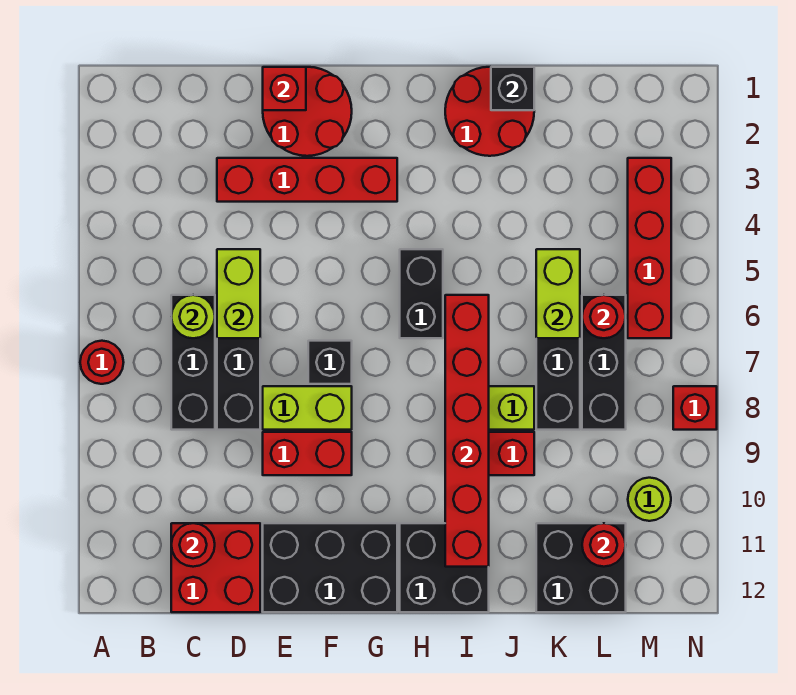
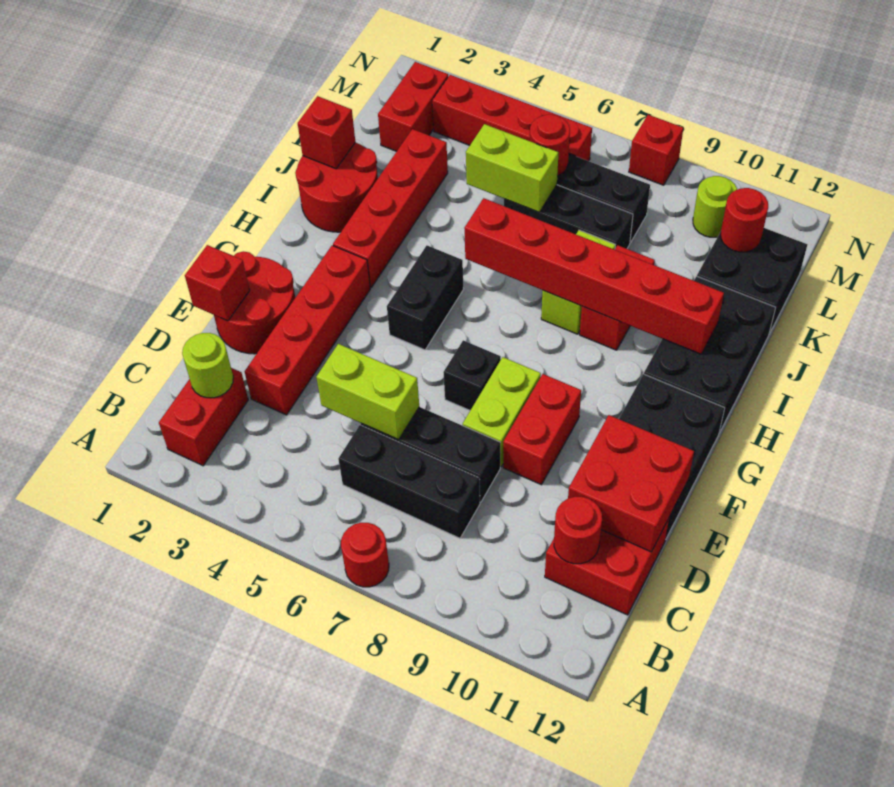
none -> red 1x2 brick [159,368,248,466]
lime 1x1 round brick [171,295,215,338] -> lime 1x1 round brick moved to [182,333,233,398]
none -> red 2x2 brick [568,415,694,552]
none -> red 1x4 brick [333,129,448,287]
black 1x2 brick [400,249,443,338] -> black 1x2 brick turned to [387,246,463,350]
black 2x2 brick [400,523,489,612] -> black 2x3 brick [644,276,776,433]
black 1x1 brick [491,67,534,110] -> red 1x1 brick [298,96,355,169]
none -> red 1x2 brick [378,62,448,151]

